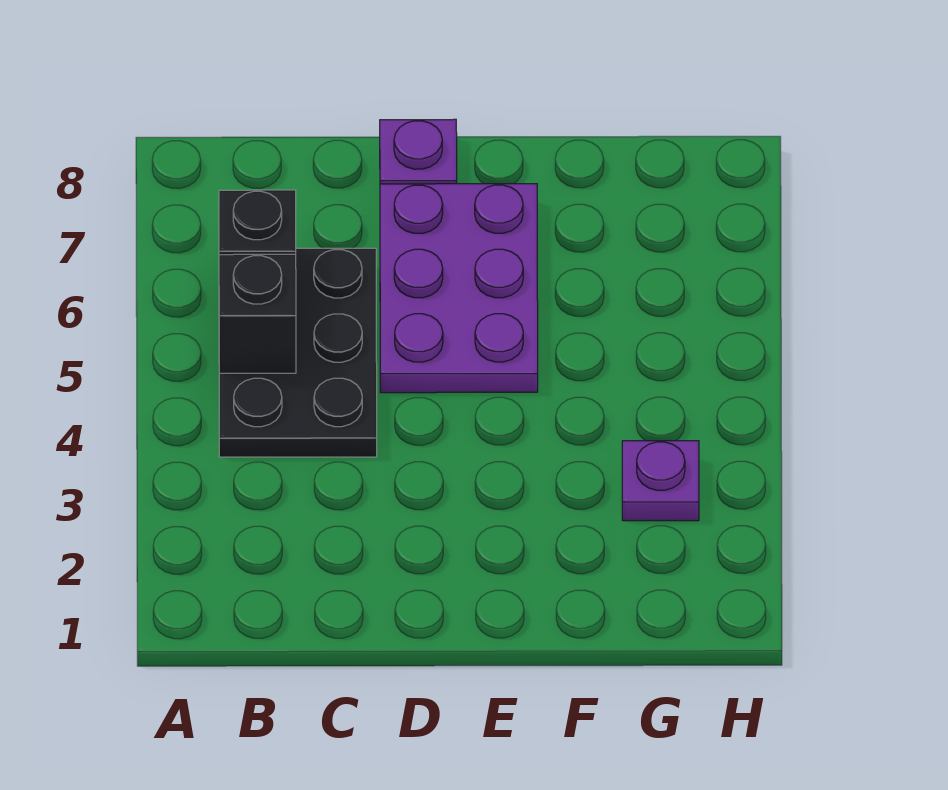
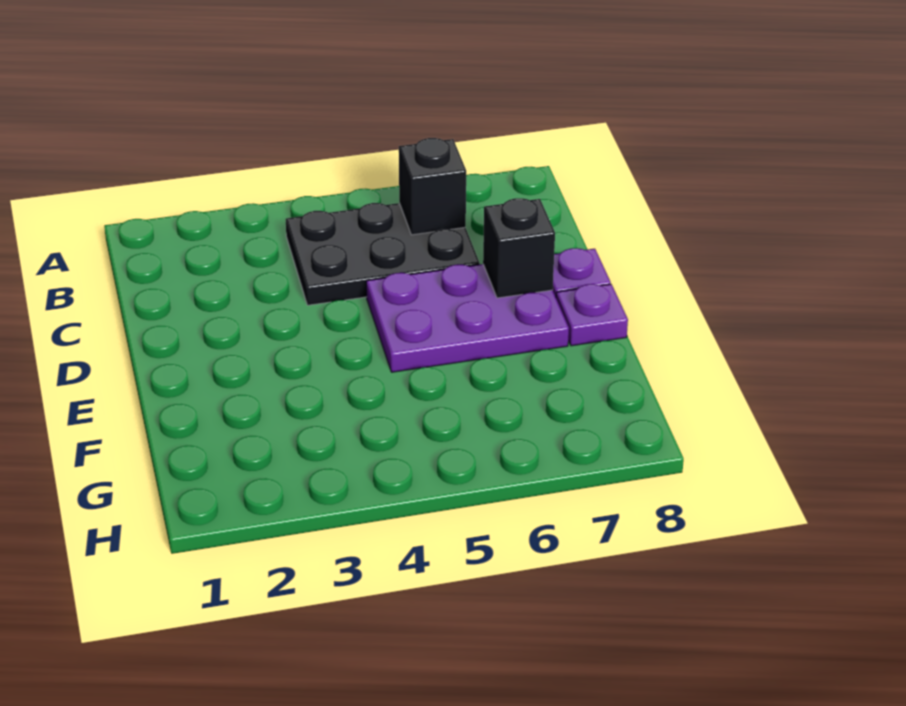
black 1x1 brick [219,254,296,373] -> black 1x1 brick moved to [483,198,555,298]
purple 1x1 plate [622,441,699,521] -> purple 1x1 plate moved to [556,284,628,346]

